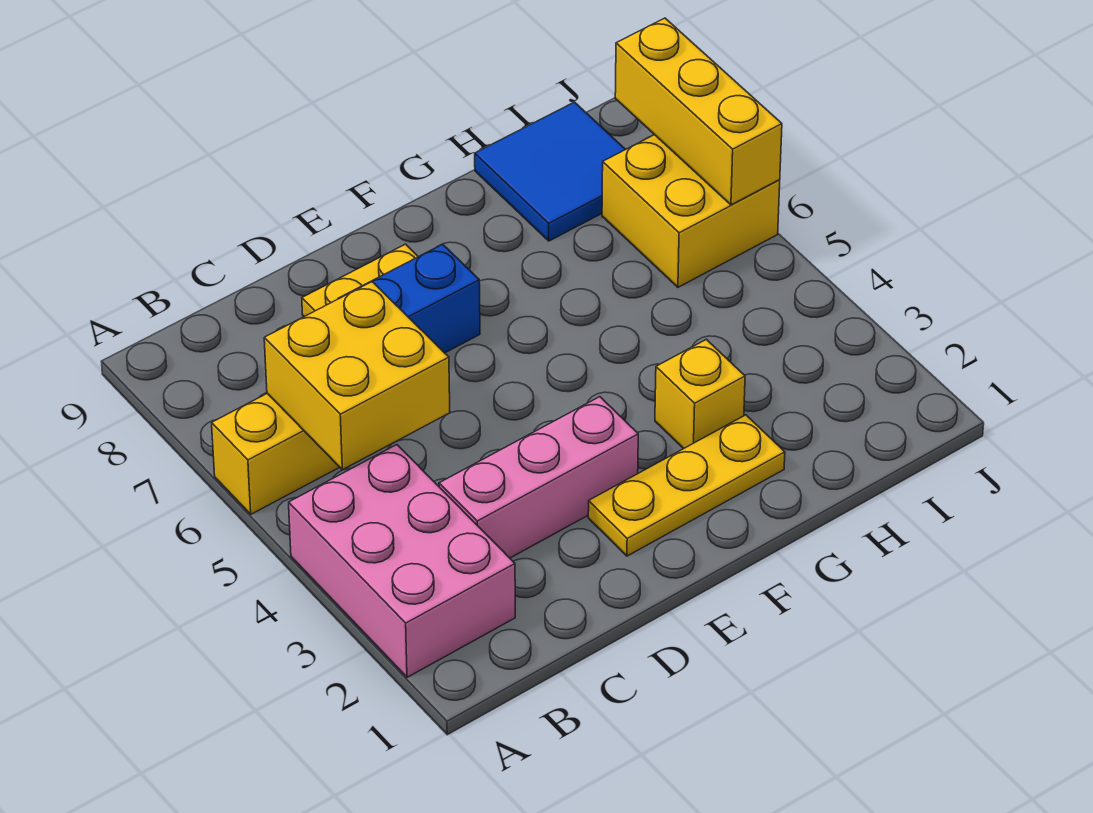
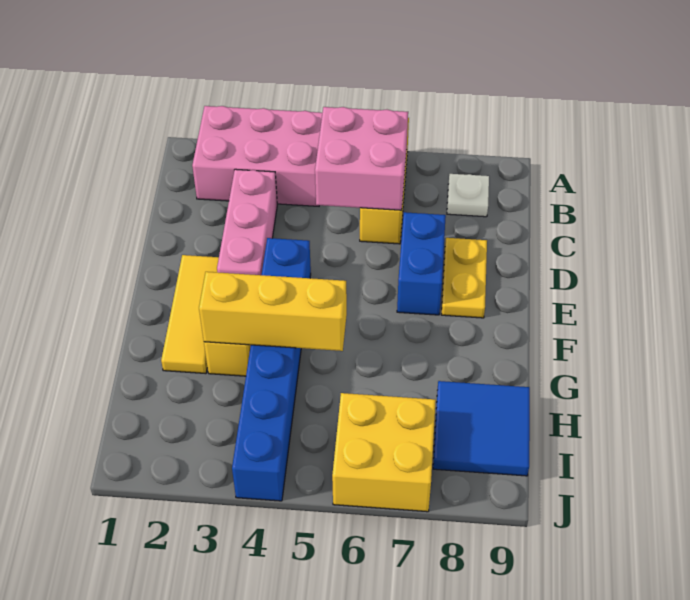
yellow 2x2 brick [264,282,450,470] -> pink 2x2 brick [315,107,408,210]
none -> white 1x1 plate [447,174,489,217]
yellow 1x3 plate [588,415,785,556] -> yellow 1x3 tile [161,255,219,374]
none -> blue 1x6 brick [232,238,311,501]
yellow 1x3 brick [615,18,782,205] -> yellow 1x3 brick moved to [199,272,347,351]

